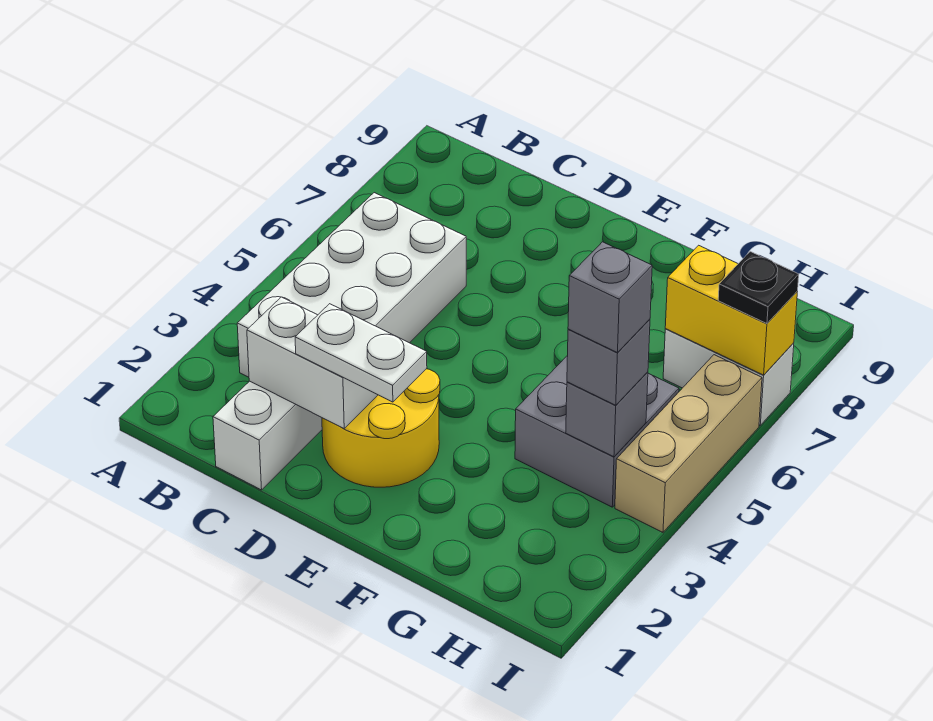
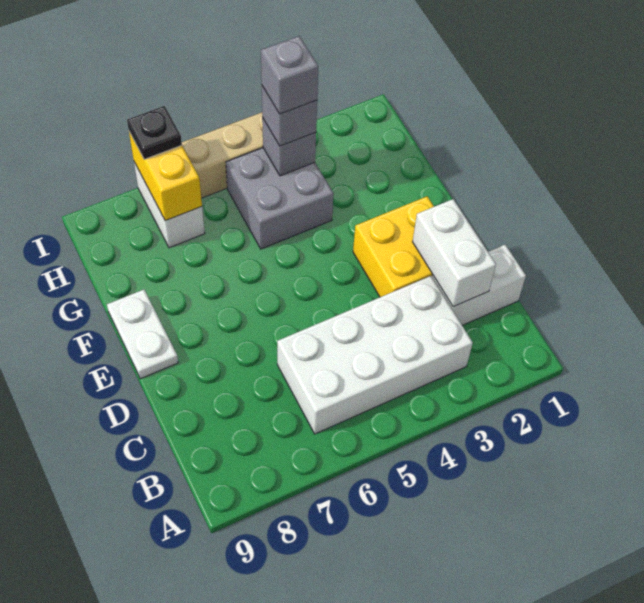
yellow 2x2 round brick [322,369,440,487] -> yellow 2x2 brick [353,196,434,297]
white 1x2 plate [295,304,427,402] -> white 1x2 plate moved to [107,289,178,379]

